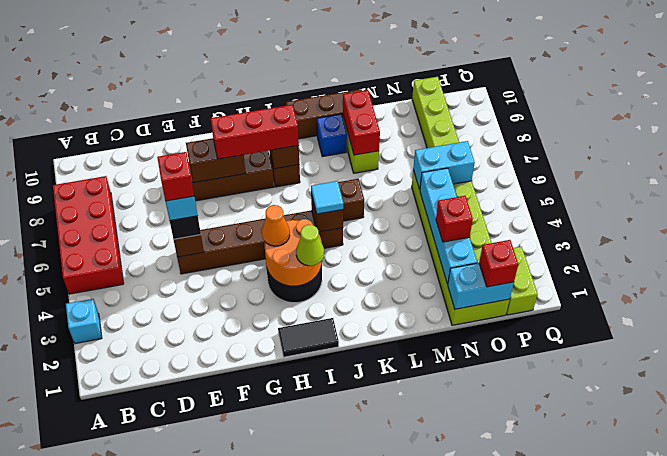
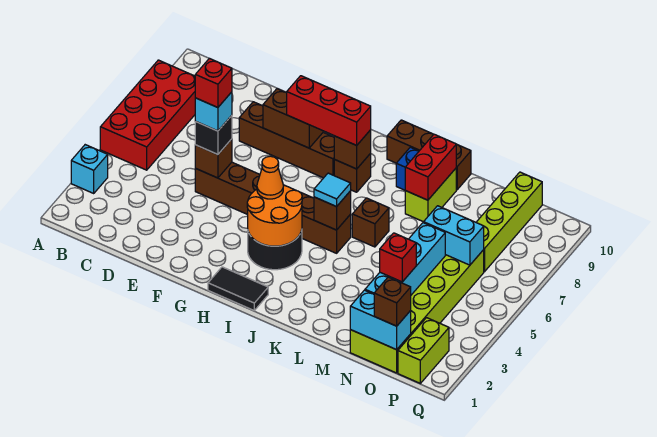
lime 1x1 cone [296,225,324,266] -> none
red 1x1 brick [479,240,518,287] -> brown 1x1 brick [374,277,411,326]

